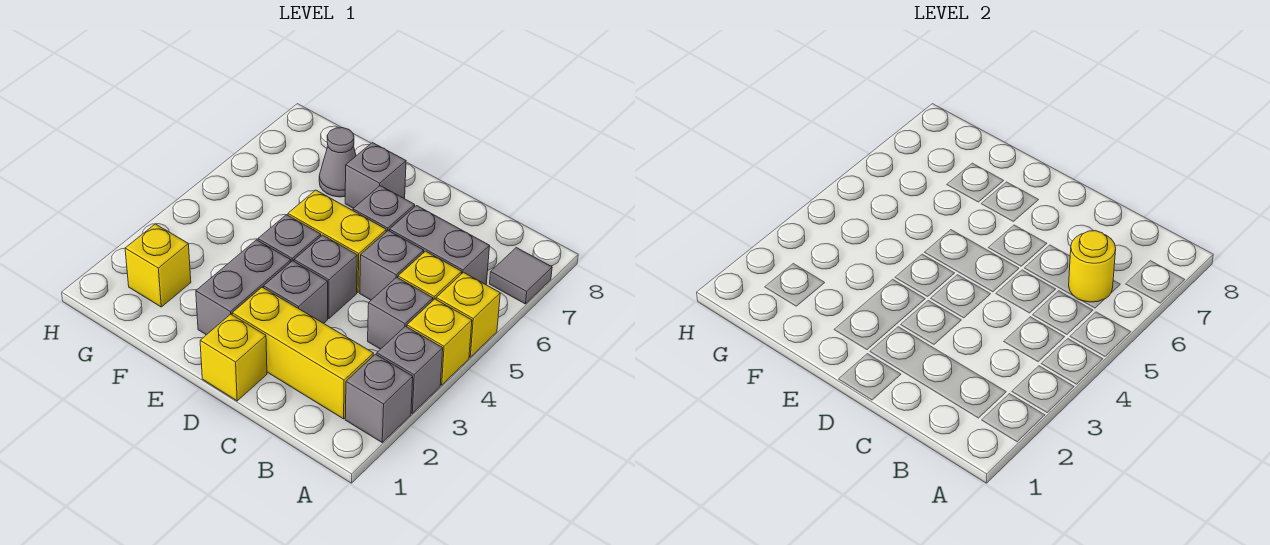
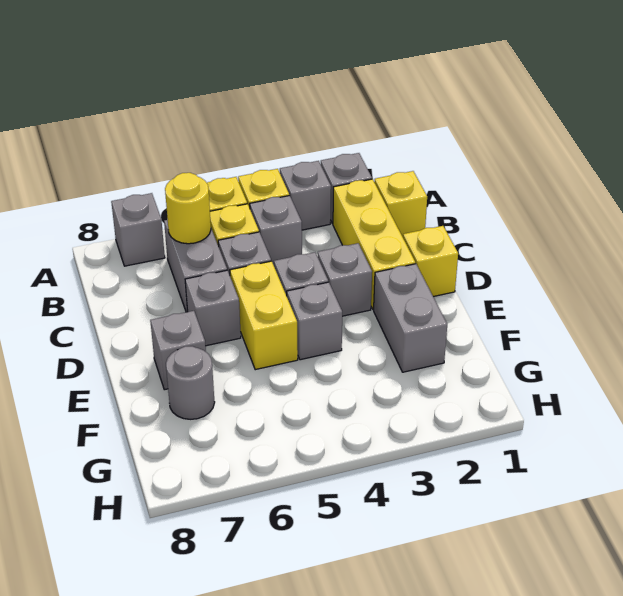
grey 1x1 tile [490,248,552,304] -> grey 1x1 brick [111,193,165,266]
grey 1x2 brick [196,240,291,335] -> grey 1x2 brick turned to [374,264,447,372]
grey 1x1 cone [319,128,356,197] -> grey 1x1 round brick [166,346,215,419]
yellow 1x1 brick [125,224,191,307] -> yellow 1x1 brick moved to [375,171,427,237]

